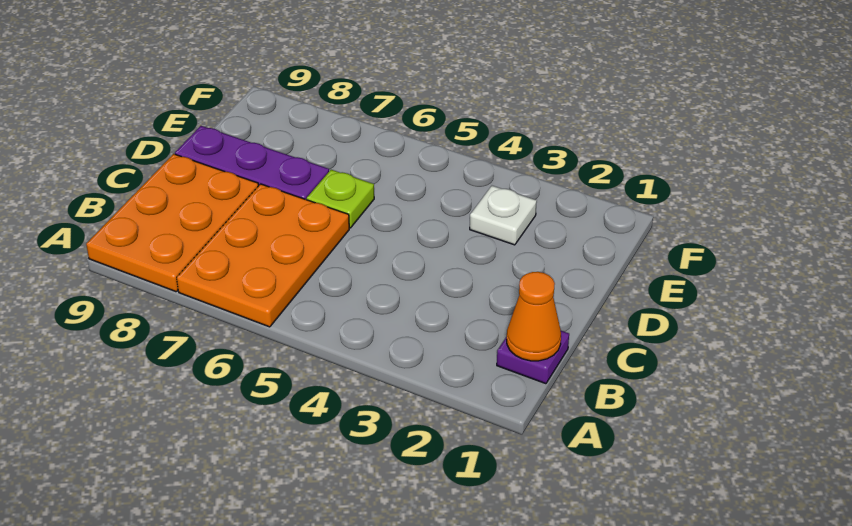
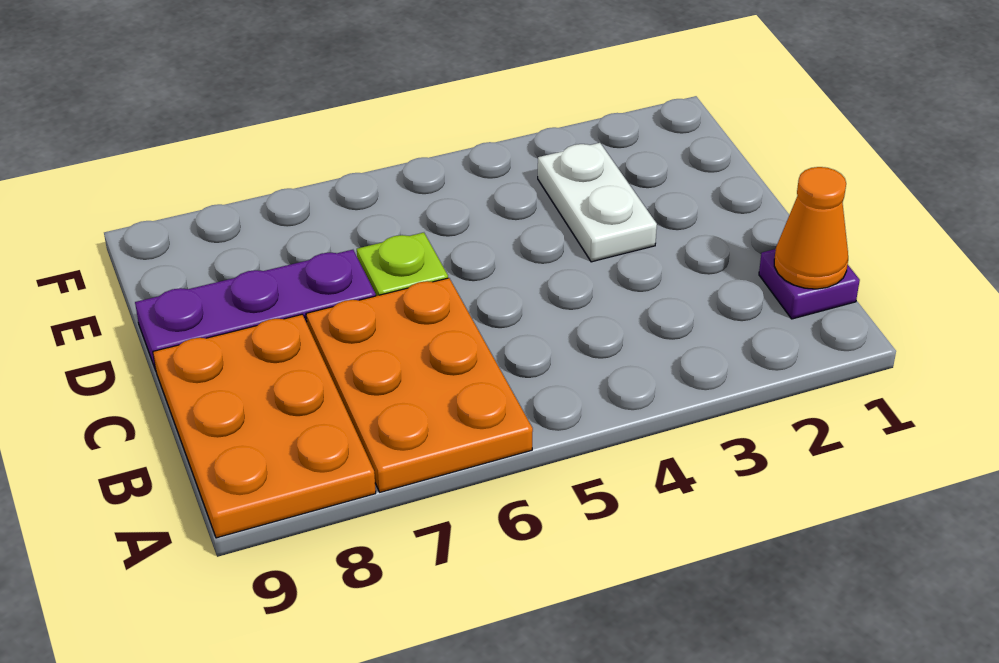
white 1x1 plate [470,186,537,245] -> white 1x2 plate [538,143,657,262]

